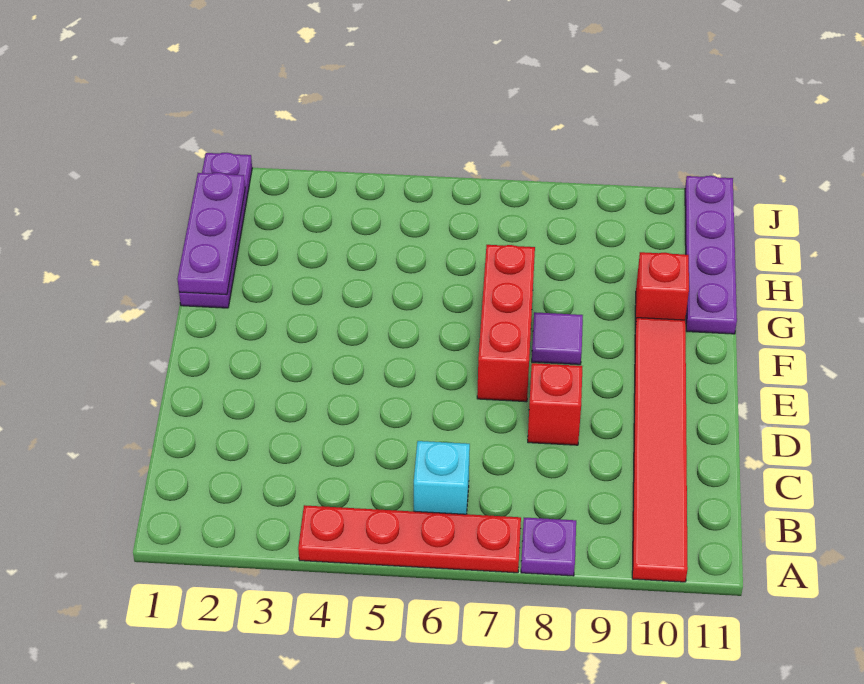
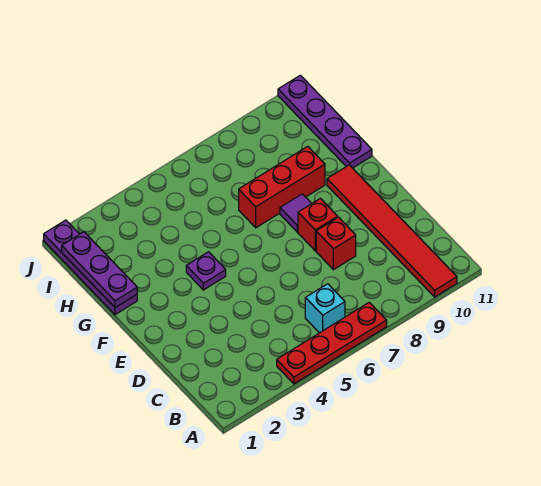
purple 1x1 plate [521,518,576,576] -> purple 1x1 plate moved to [186,252,226,290]
red 1x3 brick [477,245,535,402] -> red 1x3 brick turned to [239,146,325,228]
red 1x1 brick [635,252,689,328] -> red 1x1 brick moved to [298,199,338,251]

